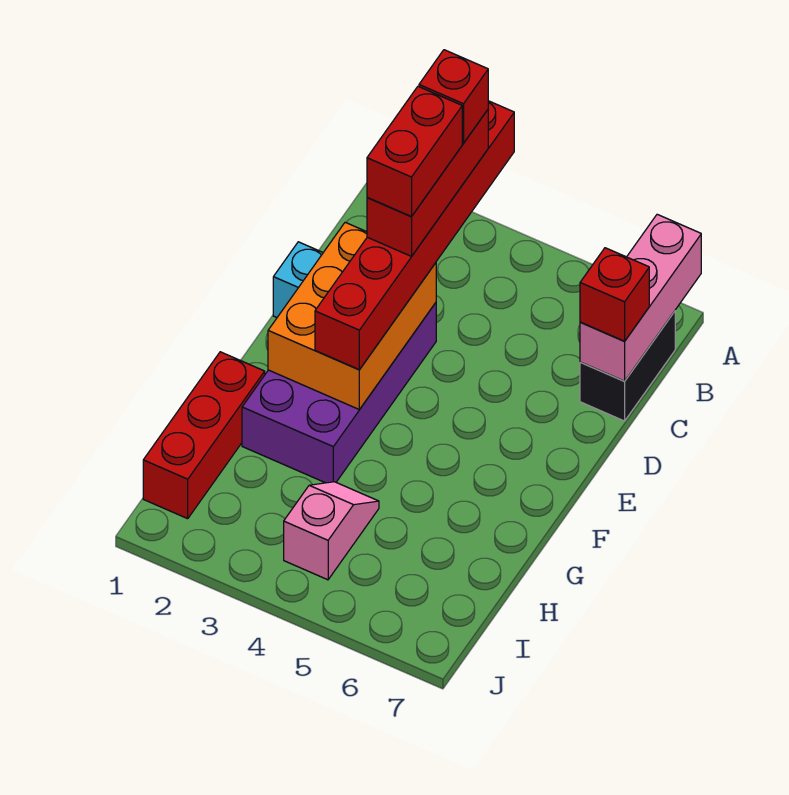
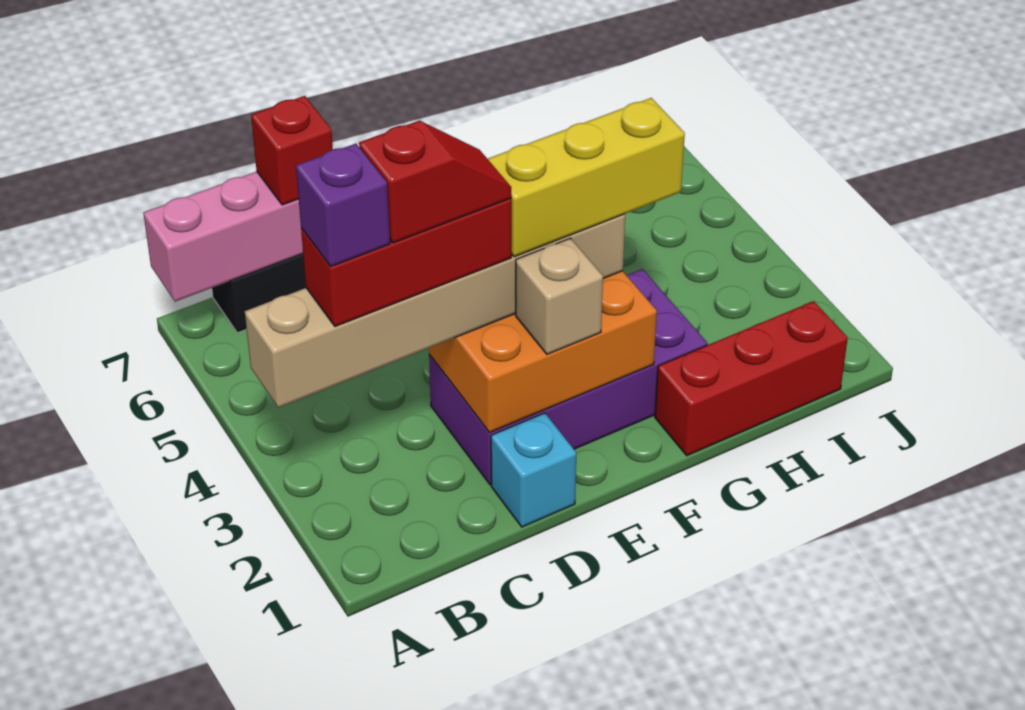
red 1x6 brick [315,101,514,370] -> tan 1x6 brick [245,214,625,408]
red 1x1 brick [419,50,488,143] -> purple 1x1 brick [296,144,390,267]
red 1x2 brick [367,86,462,217] -> red 1x2 slope [359,121,511,243]
none -> tan 1x1 brick [516,238,603,354]
none -> yellow 1x3 brick [488,98,685,257]
pink 1x2 slope [284,482,379,580] -> none

